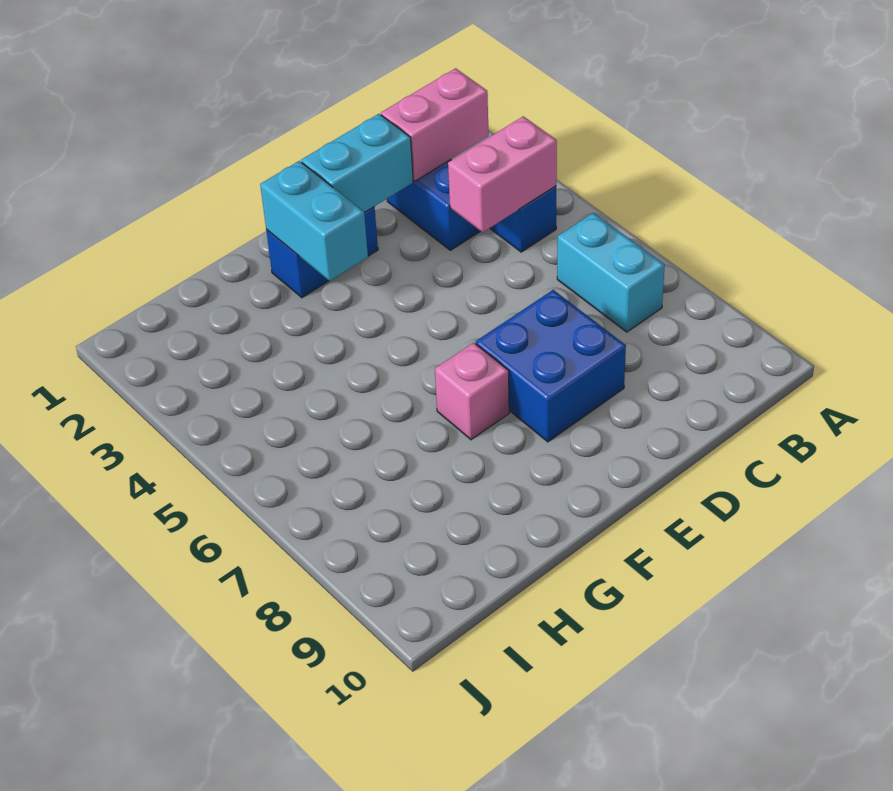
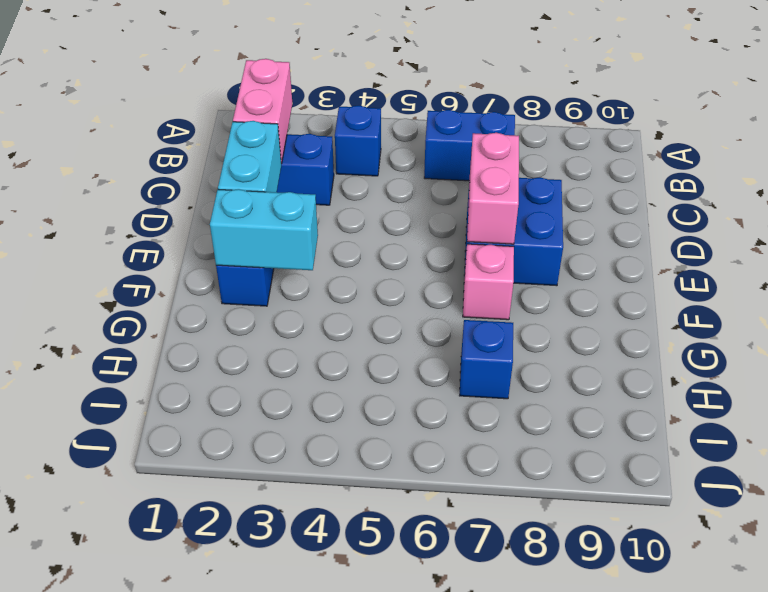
pink 1x2 brick [448,116,557,232] -> pink 1x2 brick moved to [467,133,519,244]
cyan 1x2 brick [557,213,665,332] -> blue 1x2 brick [424,110,515,181]
none -> blue 1x1 brick [460,320,513,399]

